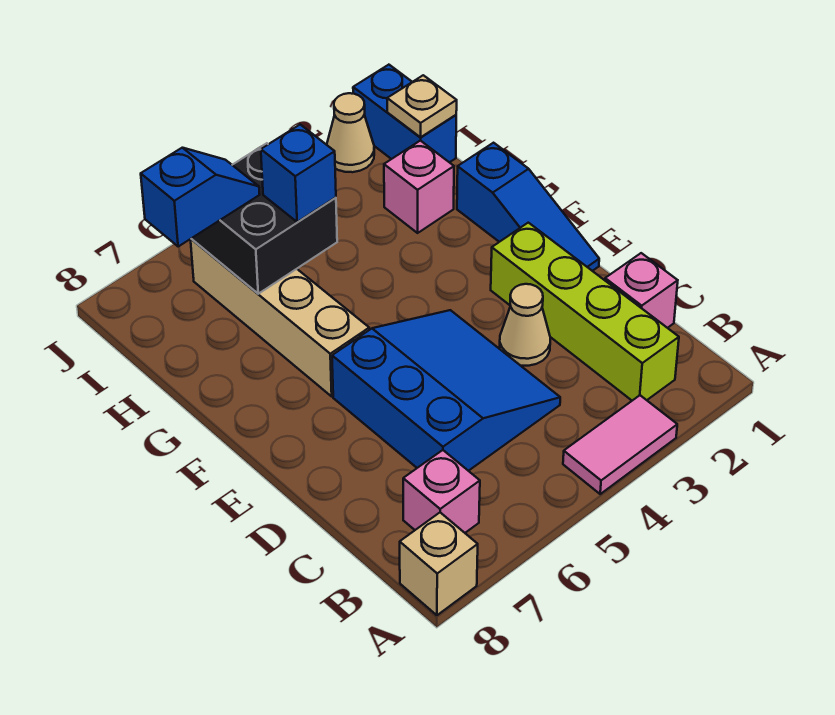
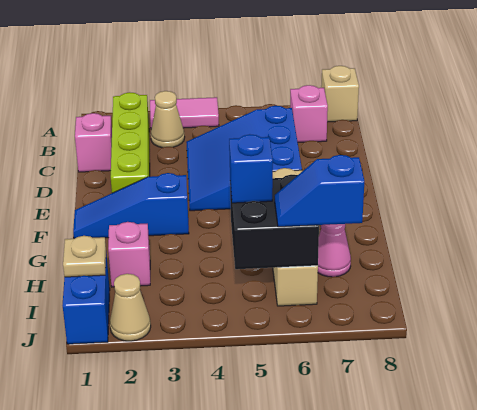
tan 1x1 cone [500,284,550,366] -> tan 1x1 cone moved to [151,91,185,148]
blue 1x3 slope [457,143,599,271] -> blue 1x3 slope turned to [73,173,189,239]
none -> pink 1x1 cone [318,224,351,277]

